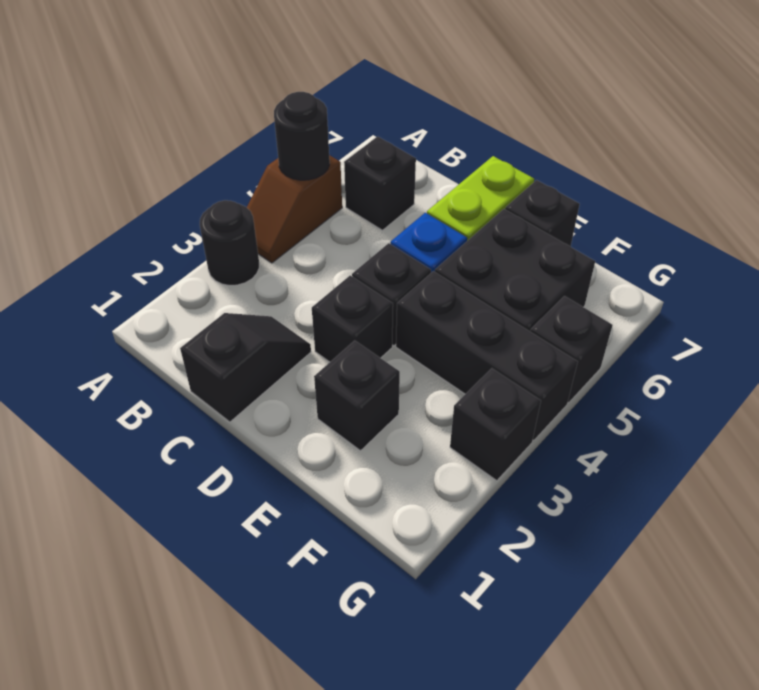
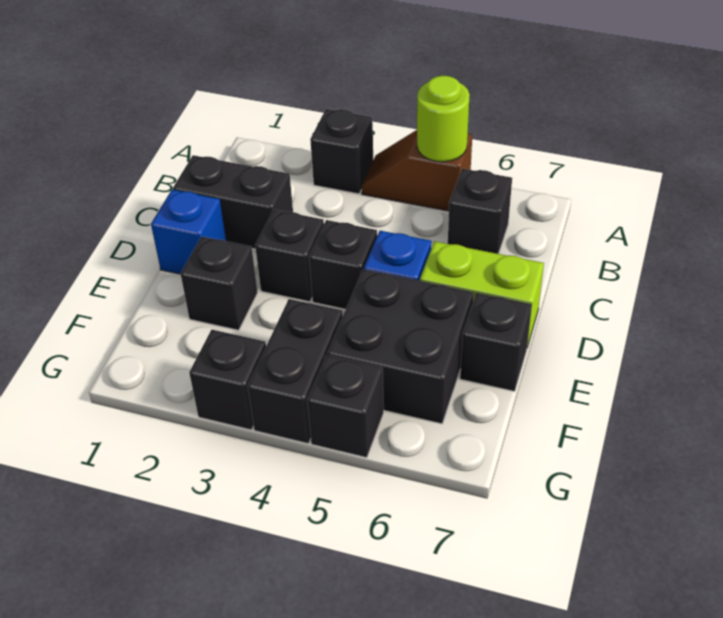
black 1x1 round brick [200,200,259,285] -> black 1x1 brick [310,109,373,194]
black 1x1 round brick [274,92,330,180] -> lime 1x1 round brick [417,76,470,162]
black 1x2 slope [180,313,311,422] -> black 1x2 brick [173,155,293,249]
none -> blue 1x1 brick [151,190,226,274]
black 1x3 brick [396,271,578,441] -> black 1x2 brick [248,299,343,444]

